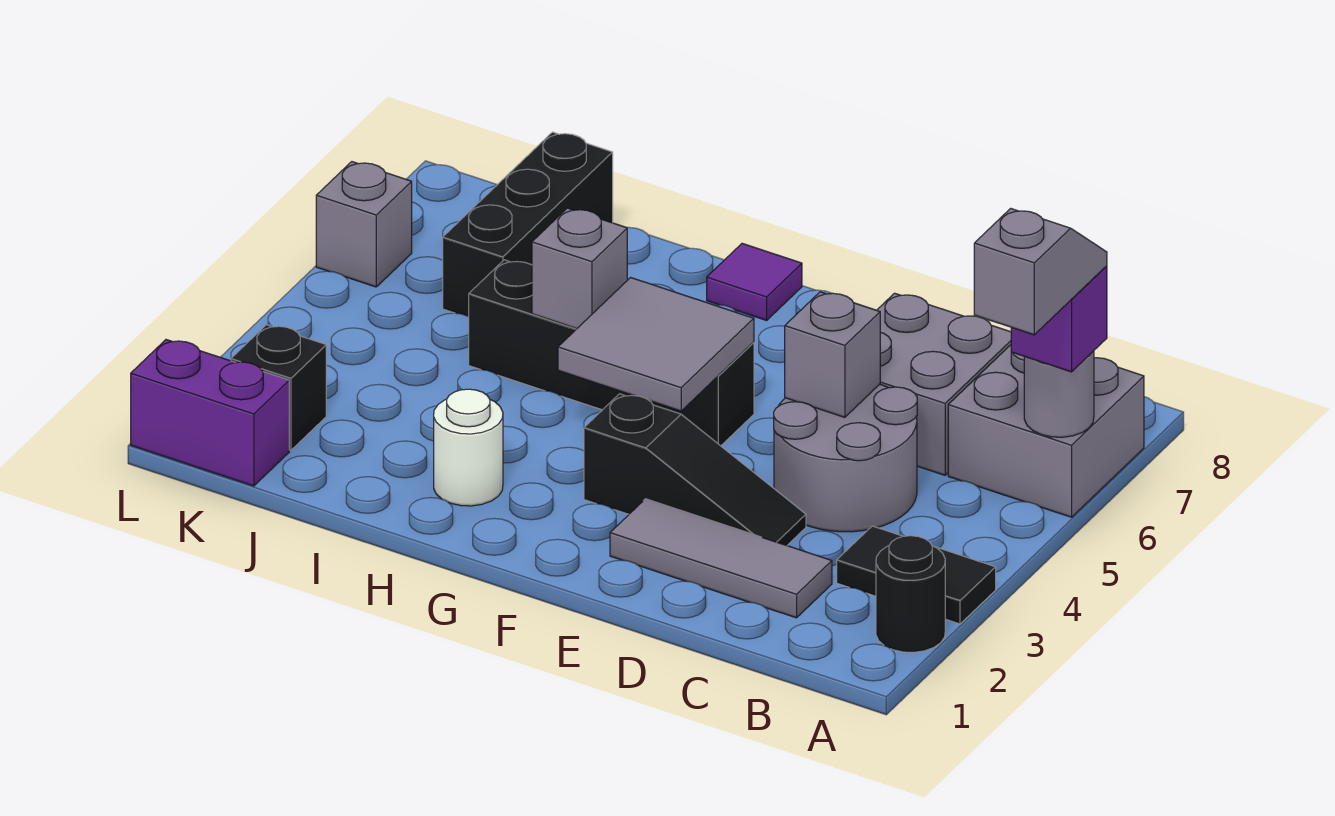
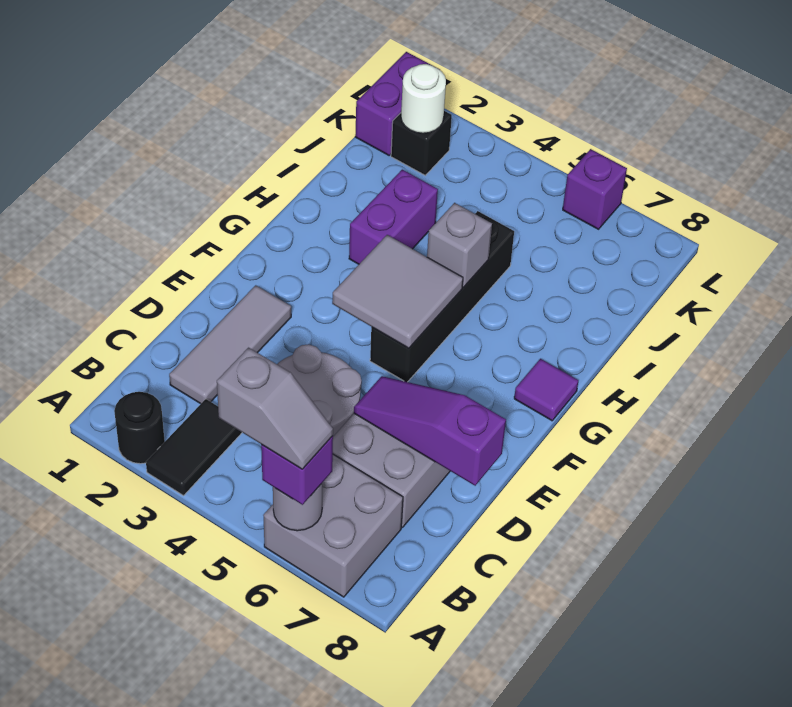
black 1x3 slope [584,394,806,545] -> none
grey 1x1 brick [785,292,880,417] -> none
none -> purple 1x3 slope [354,376,506,486]
white 1x1 round brick [434,389,503,506] -> white 1x1 round brick moved to [401,64,446,133]
none -> purple 1x2 brick [349,170,438,264]
black 1x3 brick [443,132,613,317] -> none
grey 1x1 brick [316,162,412,287] -> purple 1x1 brick [563,149,627,229]

